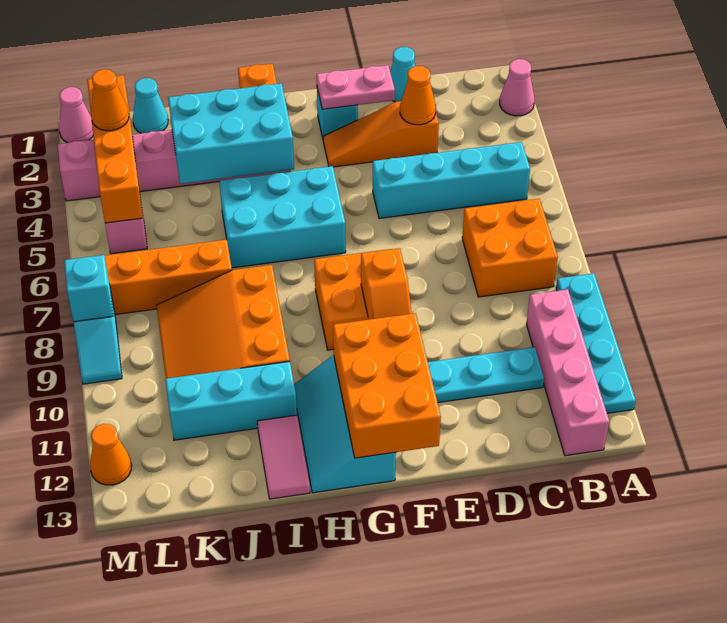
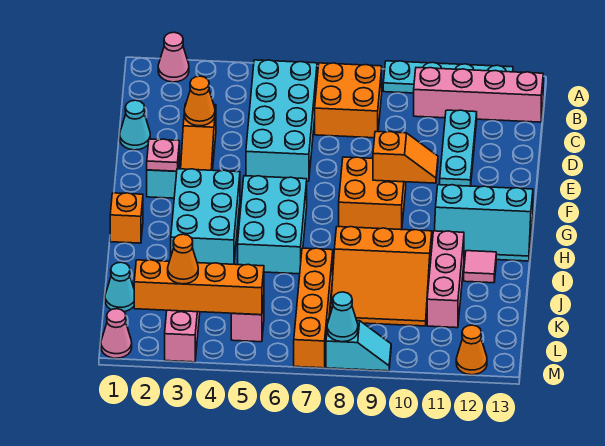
cyan 1x4 brick [373,142,530,218] -> cyan 2x4 brick [246,60,317,181]
pink 1x2 plate [316,65,395,109] -> pink 1x1 plate [147,139,180,171]
orange 2x3 brick [333,313,441,458] -> none
cyan 1x3 brick [165,361,297,440] -> pink 1x3 brick [427,231,464,328]
pink 1x2 tile [257,415,310,499] -> pink 1x1 tile [464,251,496,283]
cyan 1x1 brick [64,255,113,322] -> cyan 1x1 cone [327,292,358,342]

